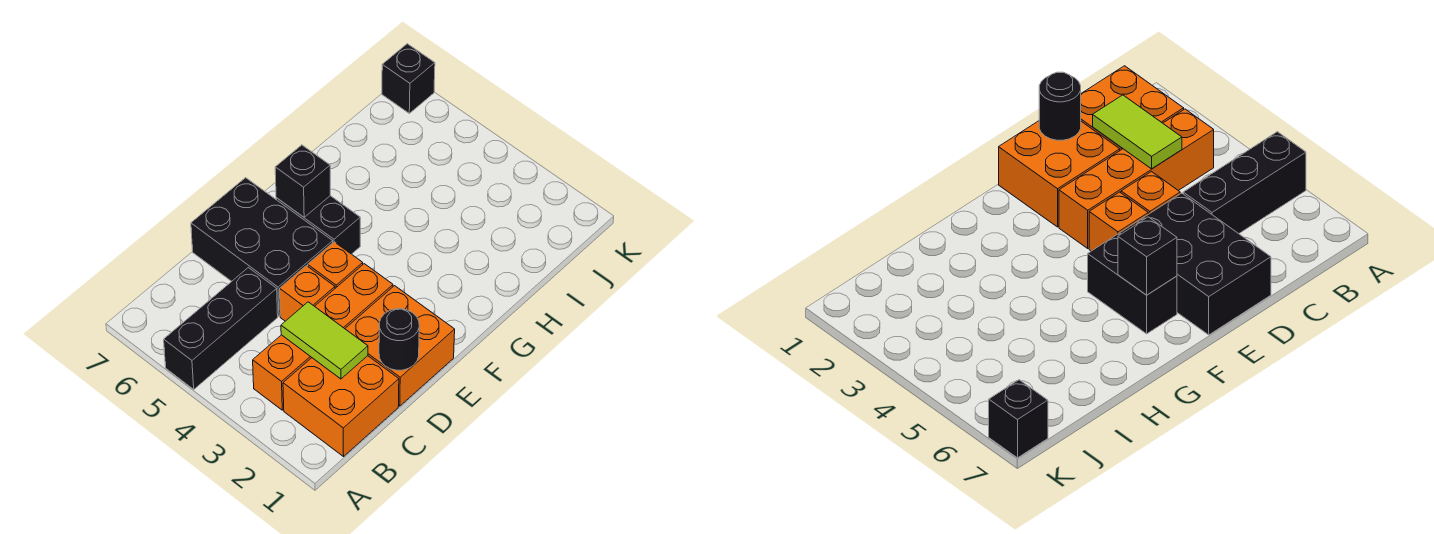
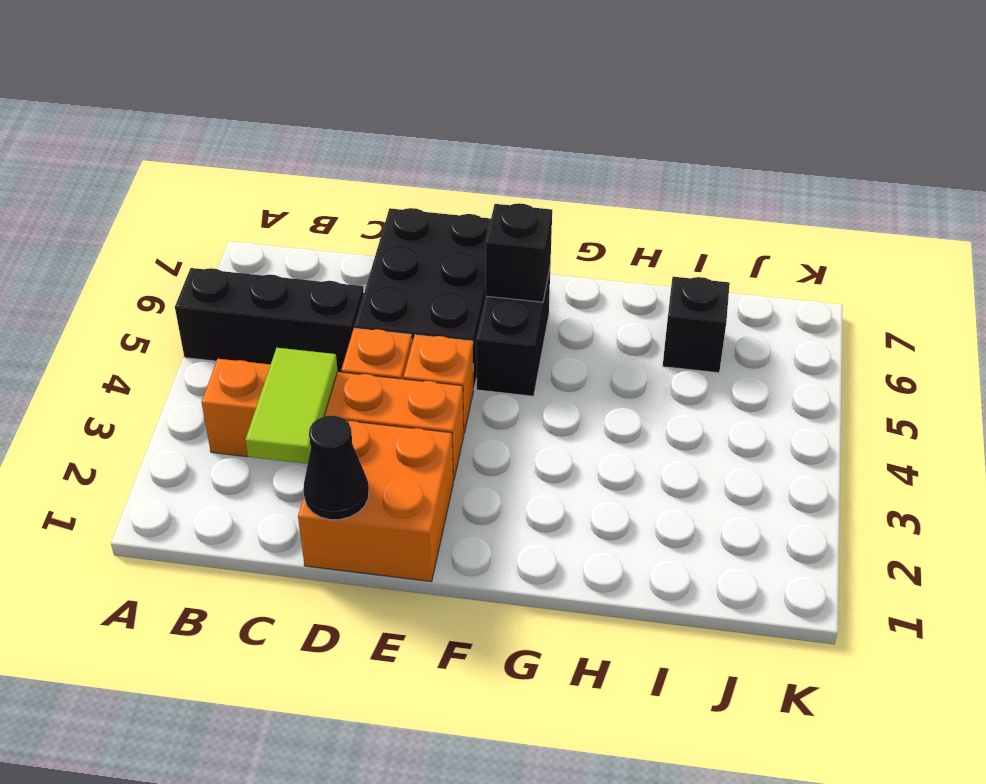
orange 2x2 brick [283,356,399,457] -> none
black 1x1 round brick [379,309,419,370] -> black 1x1 cone [303,416,369,520]
black 1x1 brick [382,44,435,113] -> black 1x1 brick moved to [663,277,730,373]

